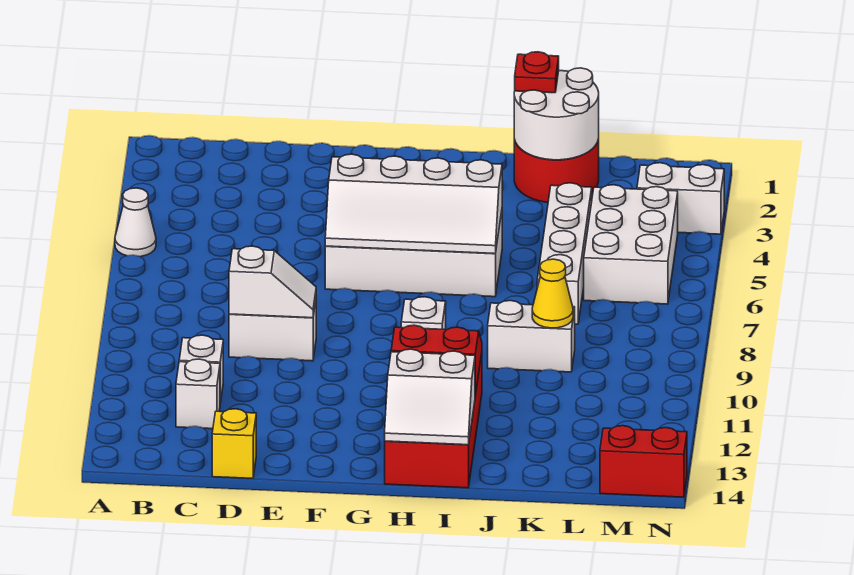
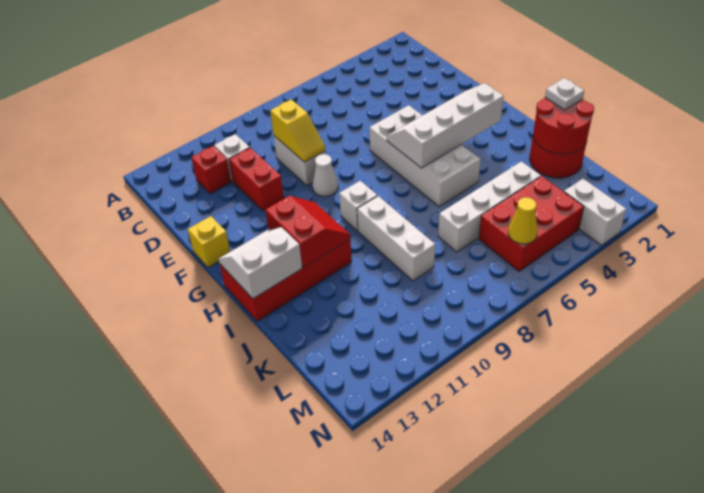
white 1x1 cone [115,188,156,257] -> white 1x1 cone moved to [312,154,338,197]
white 1x1 brick [176,359,220,429] -> red 1x1 brick [191,146,231,194]
white 1x2 slope [229,246,316,318] -> yellow 1x2 slope [270,99,325,162]
yellow 1x1 brick [212,409,256,479] -> yellow 1x1 brick moved to [188,216,230,268]
white 2x4 slope [325,154,502,254] -> white 2x4 slope turned to [386,83,504,168]
white 2x2 slope [385,349,475,445] -> white 2x2 slope turned to [219,227,302,299]
white 2x2 round brick [514,68,599,160] -> red 2x2 round brick [533,98,594,154]
red 1x1 plate [515,52,559,93] -> white 1x1 plate [545,78,584,110]
white 1x2 brick [488,301,575,372] -> white 1x3 brick [357,196,435,281]
yellow 1x1 cone [532,259,573,328] -> yellow 1x1 cone moved to [508,197,538,244]
white 2x3 brick [584,185,678,304] -> red 2x3 brick [479,176,584,271]
red 1x2 brick [600,426,687,497] -> red 1x2 brick moved to [229,148,284,211]

